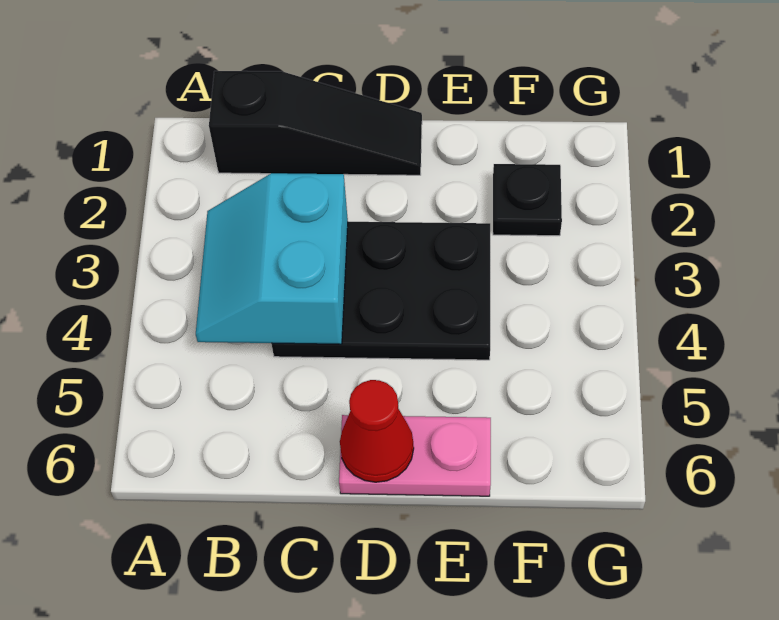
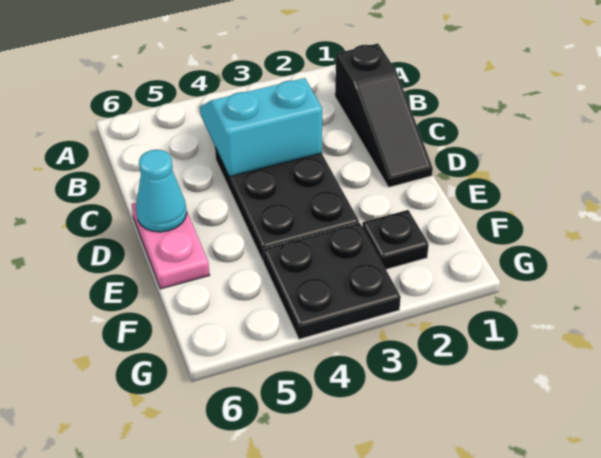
red 1x1 cone [340,380,414,482] -> cyan 1x1 cone [136,150,187,232]
none -> black 2x2 plate [263,223,401,339]

